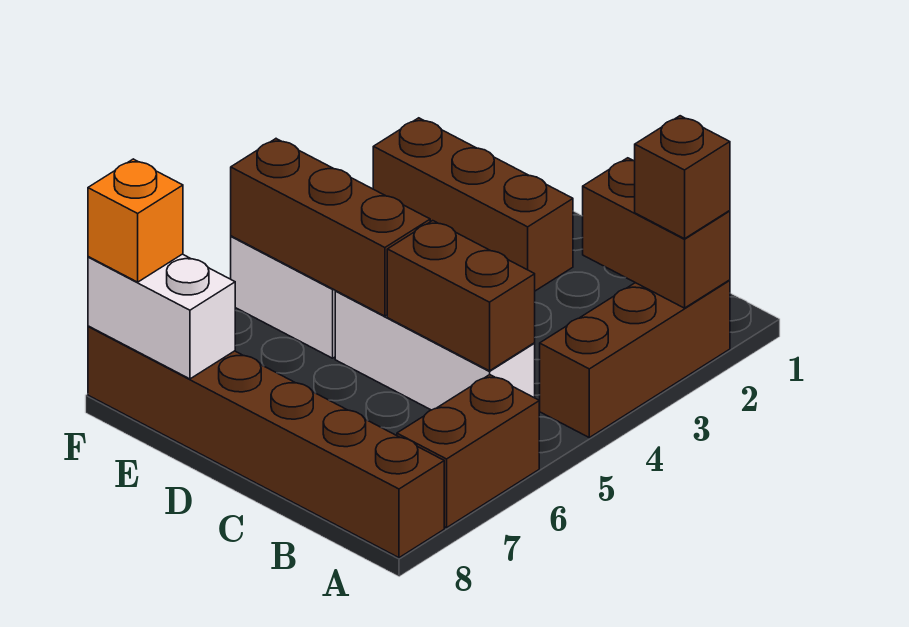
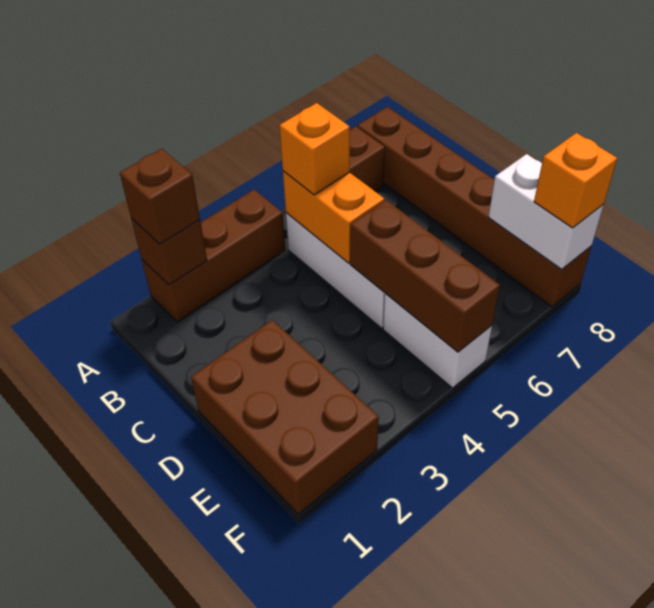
brown 1x2 brick [583,158,730,308] -> brown 1x1 brick [131,218,207,285]
brown 1x2 brick [387,221,535,371] -> orange 1x2 brick [283,171,384,263]
none -> orange 1x1 brick [280,103,350,195]
brown 1x3 brick [373,118,573,291] -> brown 2x3 brick [191,320,379,514]

